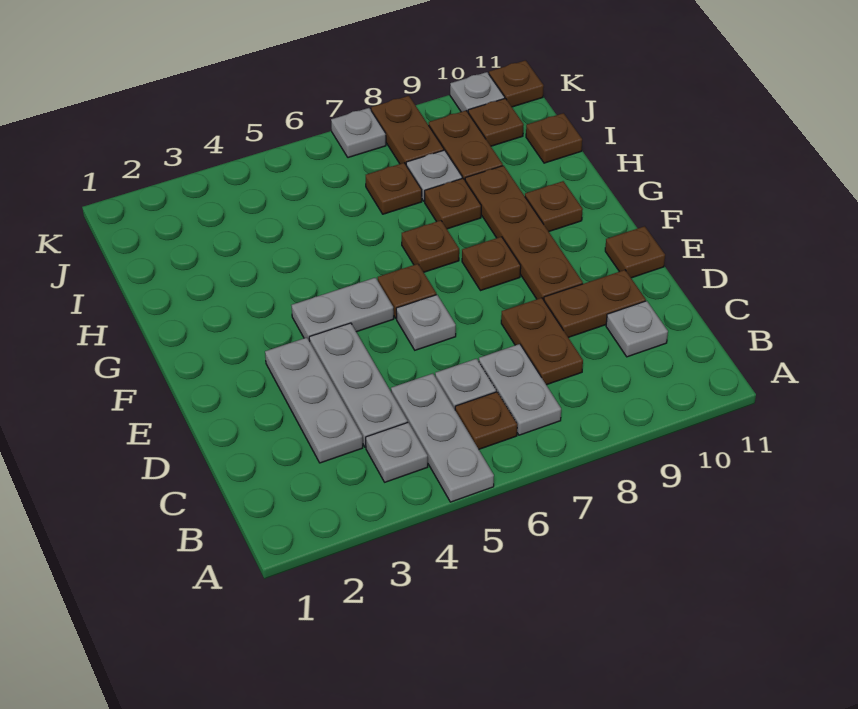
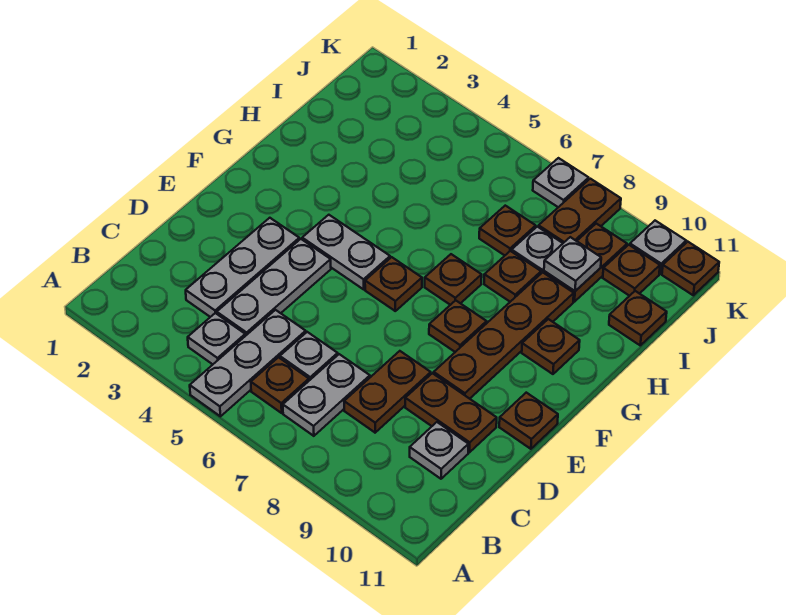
grey 1x1 plate [396,295,456,350] -> grey 1x1 plate moved to [544,237,601,291]

